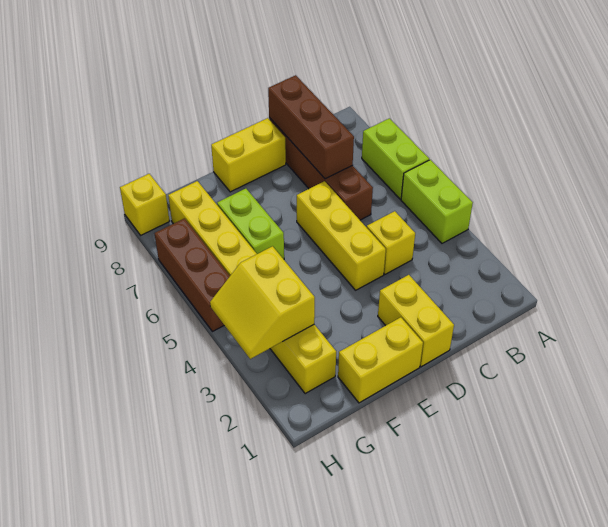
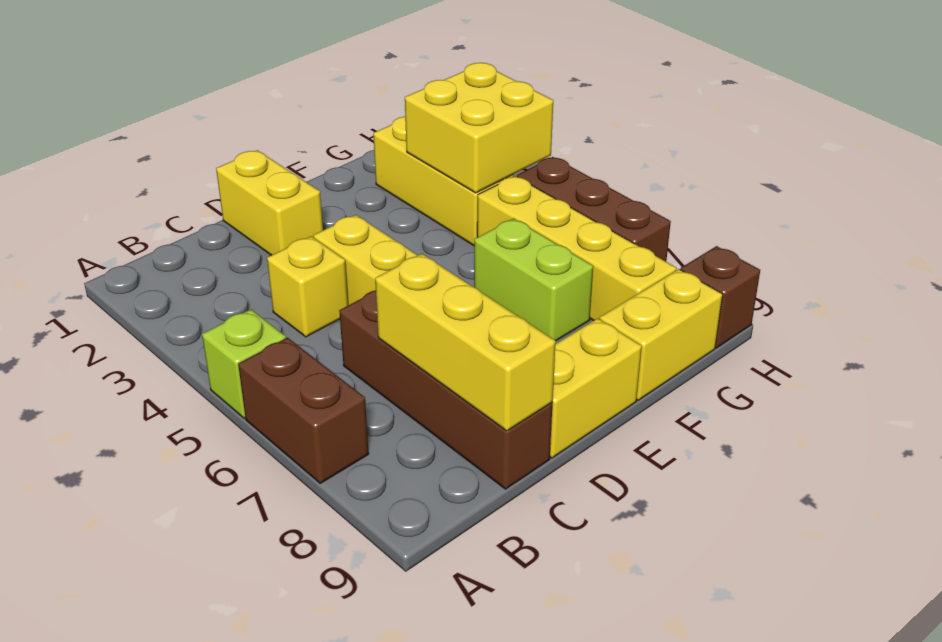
lime 1x2 brick [401,160,473,243] -> lime 1x1 brick [202,309,286,418]
lime 1x2 brick [362,118,429,199] -> brown 1x2 brick [238,338,369,483]
brown 1x3 brick [268,75,354,179] -> yellow 1x3 brick [375,254,556,431]
yellow 1x2 brick [338,317,423,403] -> yellow 1x2 brick moved to [600,269,723,400]
yellow 2x2 slope [210,246,315,359] -> yellow 2x2 brick [405,63,553,193]
yellow 1x1 brick [120,174,169,235] -> brown 1x1 brick [680,246,760,348]

